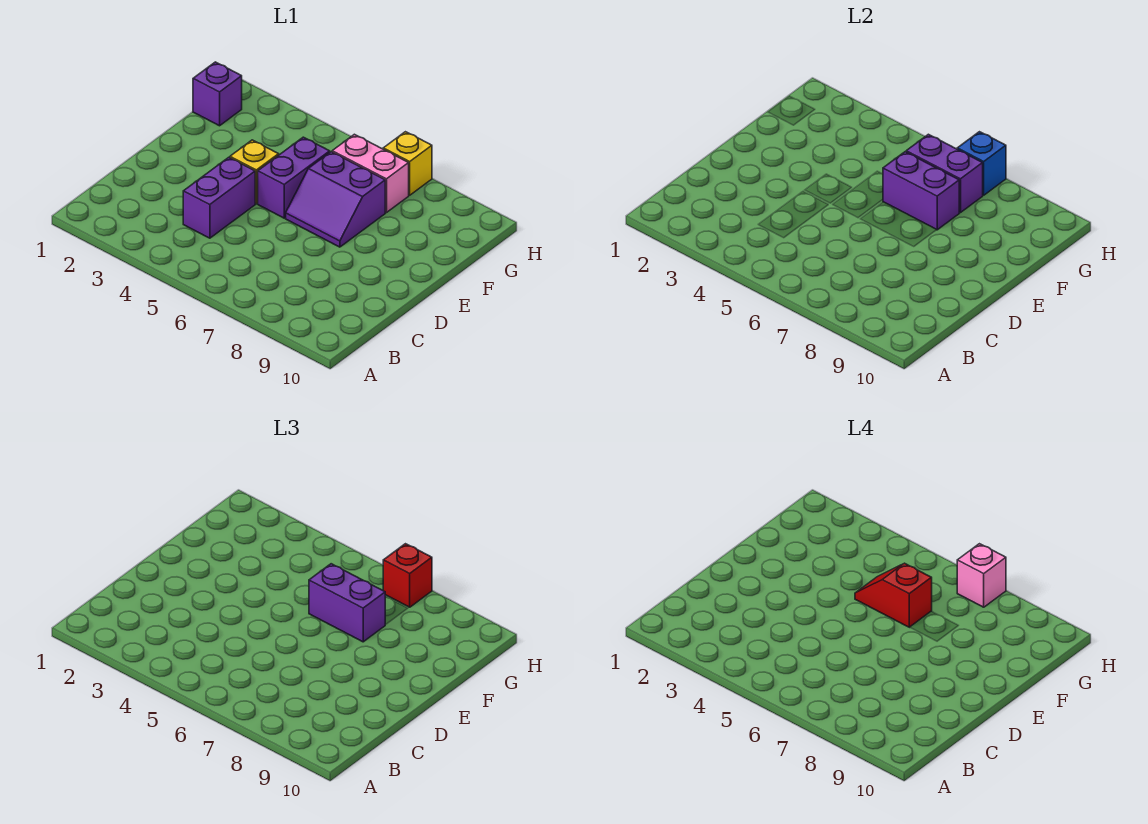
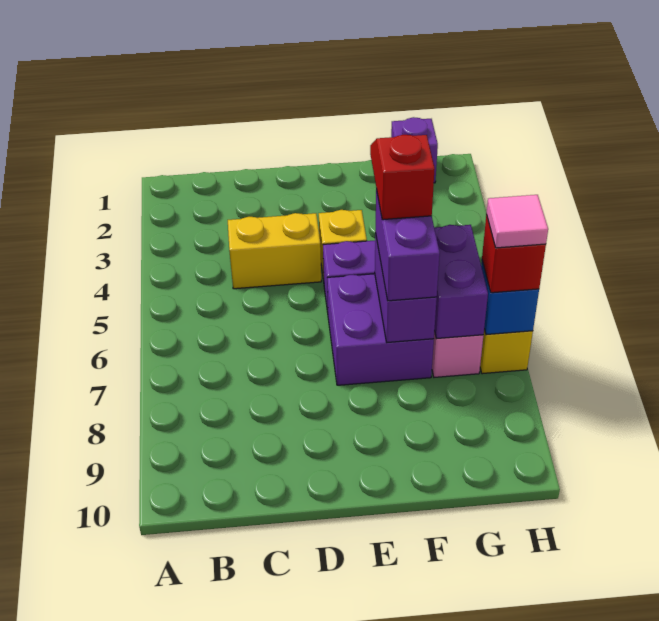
purple 1x2 brick [183,157,255,238] -> yellow 1x2 brick [228,213,321,289]
purple 2x2 slope [286,152,385,247] -> purple 2x2 brick [327,274,434,385]
pink 1x1 brick [957,544,1006,607] -> pink 1x1 tile [486,195,548,248]

